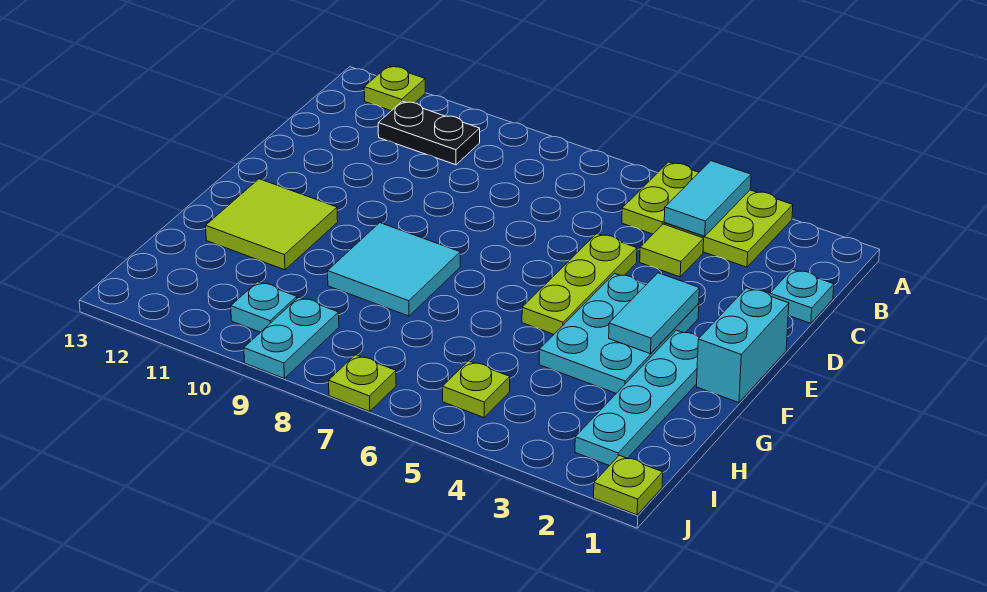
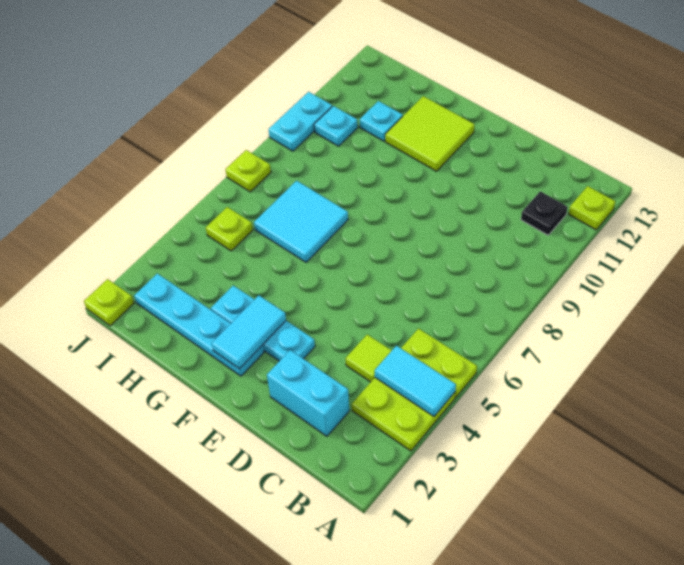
black 1x2 plate [378,101,480,165] -> black 1x1 plate [521,191,568,235]
cyan 1x1 plate [770,269,834,323] -> cyan 1x1 plate moved to [360,101,403,141]
lime 1x3 plate [522,234,637,334] -> none
cyan 1x2 brick [697,288,789,403] -> cyan 1x2 brick moved to [267,350,349,436]
cyan 2x3 plate [539,273,699,393] -> cyan 1x3 plate [211,286,315,361]
cyan 1x2 tile [609,273,699,354] -> cyan 1x2 tile turned to [212,295,286,369]
cyan 2x2 tile [328,223,460,316] -> cyan 2x2 tile moved to [254,181,348,262]
cyan 1x2 plate [244,297,339,379] -> cyan 1x2 plate turned to [268,92,332,151]

